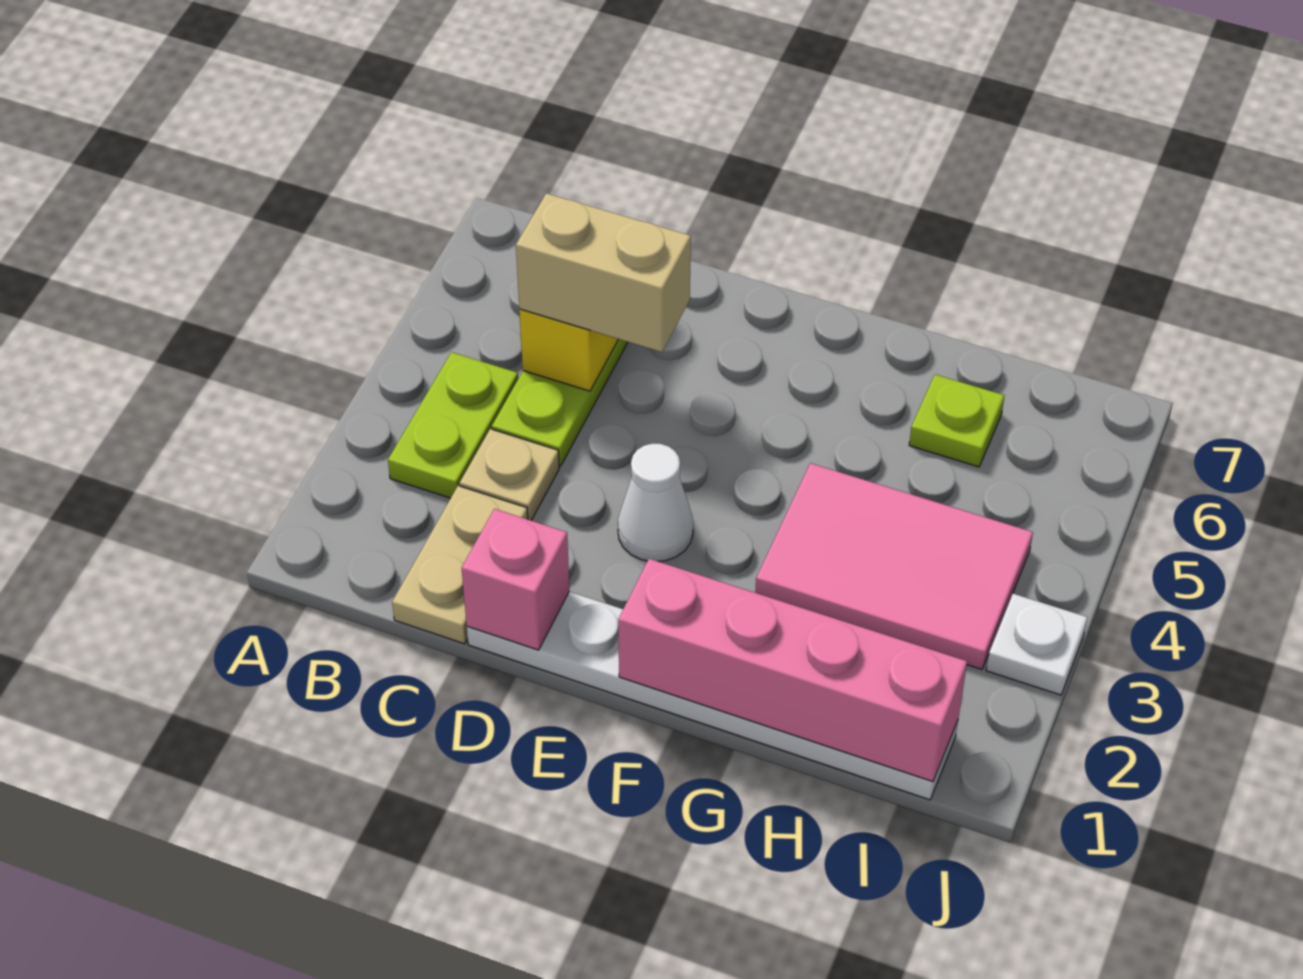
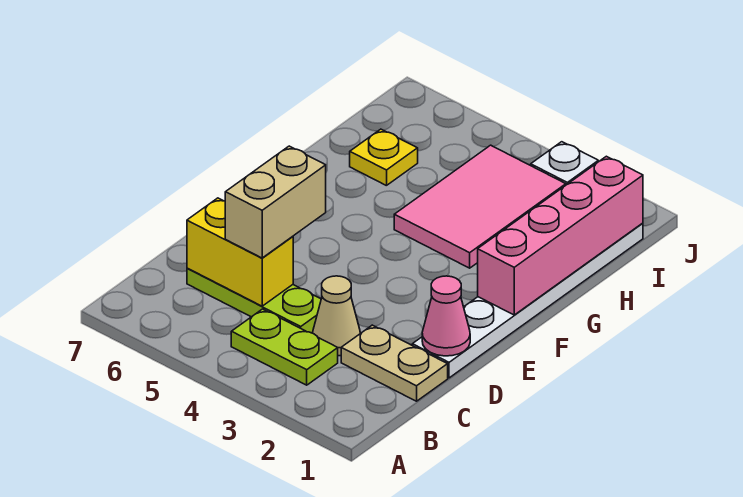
tan 1x1 plate [460,429,559,521] -> tan 1x1 cone [313,276,360,356]
pink 1x1 brick [462,509,569,650] -> pink 1x1 cone [422,276,470,356]
white 1x1 cone [618,444,693,562] -> none
lime 1x1 plate [909,375,1005,467] -> yellow 1x1 plate [350,129,418,186]

